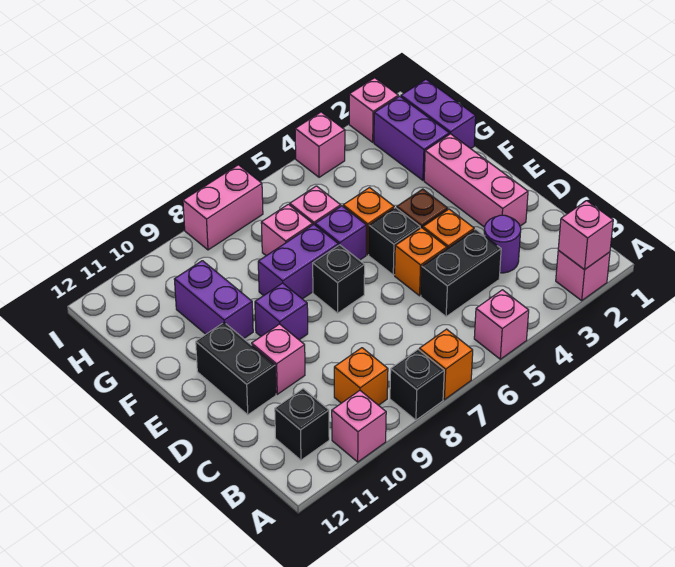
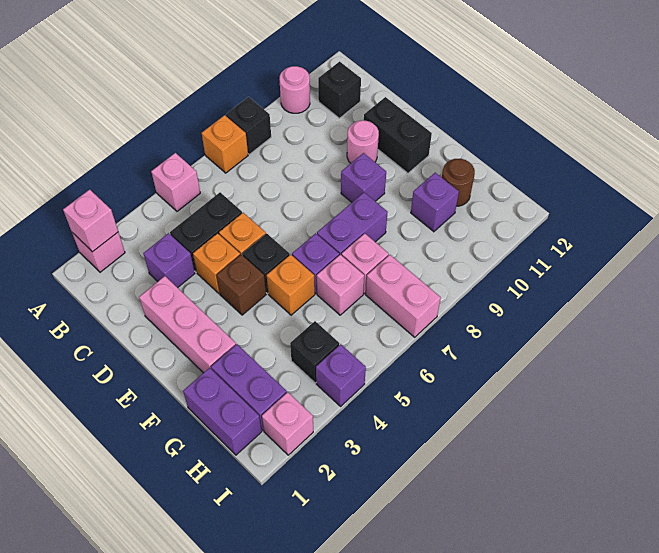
pink 1x1 brick [332,391,386,462] -> pink 1x1 round brick [279,66,310,113]
orange 1x1 brick [334,348,388,405] -> none
purple 1x1 round brick [484,215,521,273] -> purple 1x1 brick [143,233,195,288]
pink 1x1 brick [252,324,305,394] -> pink 1x1 round brick [347,120,379,163]
black 1x1 brick [313,245,365,313] -> black 1x1 brick moved to [290,321,340,383]
purple 1x2 brick [174,261,253,339] -> purple 1x1 brick [411,173,459,232]
none -> brown 1x1 round brick [442,159,475,206]
pink 1x1 brick [295,112,345,177] -> purple 1x1 brick [316,344,366,406]
pink 1x2 brick [183,165,263,250] -> pink 1x2 brick turned to [366,255,441,337]

